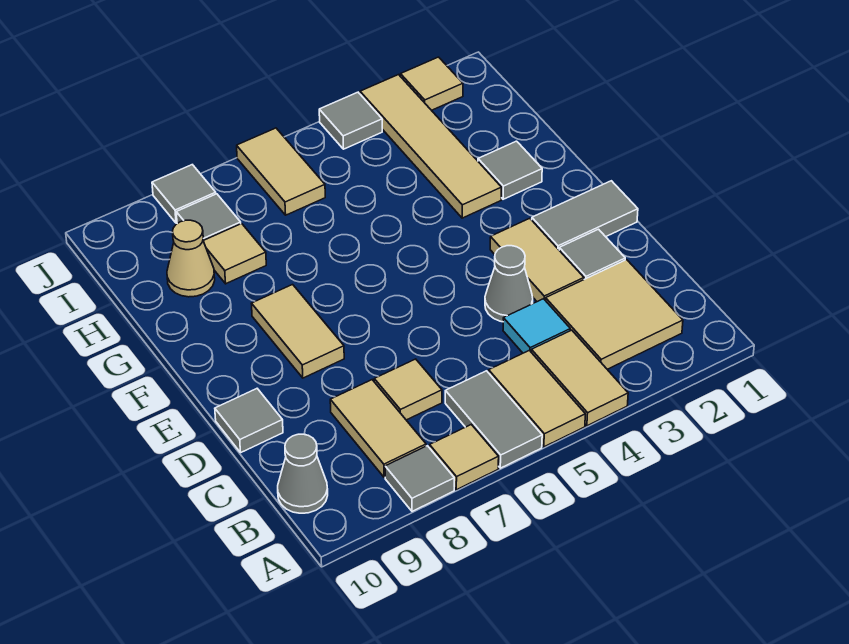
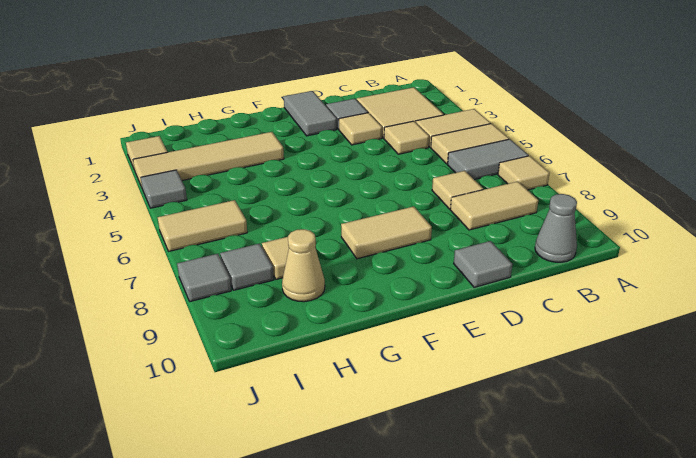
grey 1x1 tile [385,446,454,511] -> none
cyan 1x1 tile [503,299,570,353] -> tan 1x1 tile [384,121,429,154]
tan 1x2 tile [490,218,584,302] -> tan 1x1 tile [339,113,382,145]
grey 1x1 cone [485,246,533,322] -> none
grey 1x1 tile [478,141,542,199] -> none

